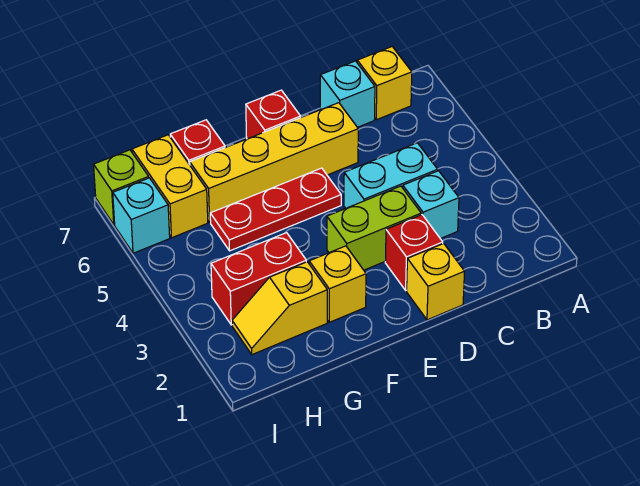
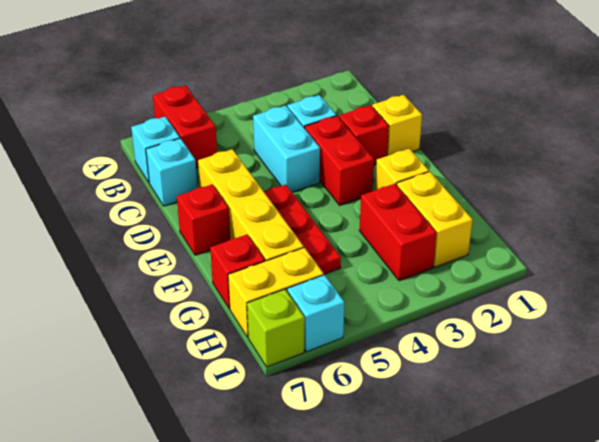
none -> red 1x2 brick [153,85,217,168]
yellow 1x1 brick [357,47,412,120] -> cyan 1x1 brick [131,117,180,182]
lime 1x2 brick [327,186,421,270] -> red 1x2 brick [305,116,374,205]
yellow 1x2 slope [232,262,327,355] -> yellow 1x2 brick [397,172,473,267]

